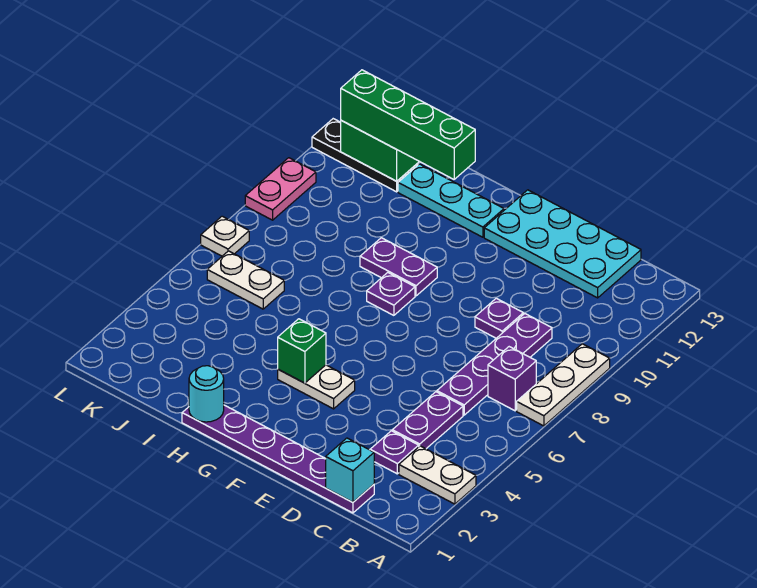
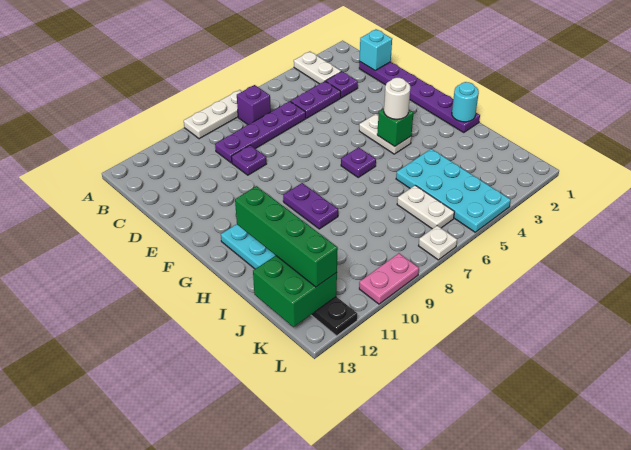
cyan 2x4 plate [484,190,641,298] -> cyan 2x4 plate moved to [396,149,511,232]
none -> white 1x1 round brick [384,78,410,119]
purple 1x1 plate [367,273,415,315] -> purple 1x1 plate moved to [341,147,376,177]

